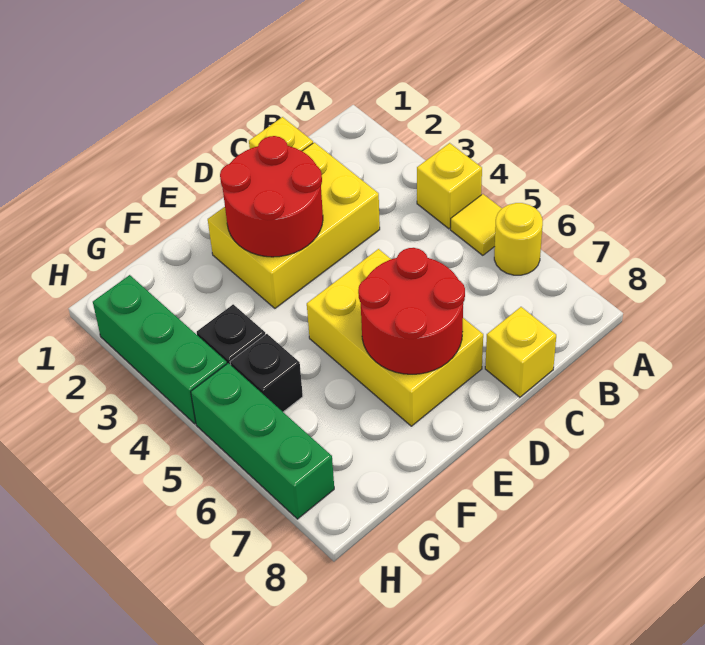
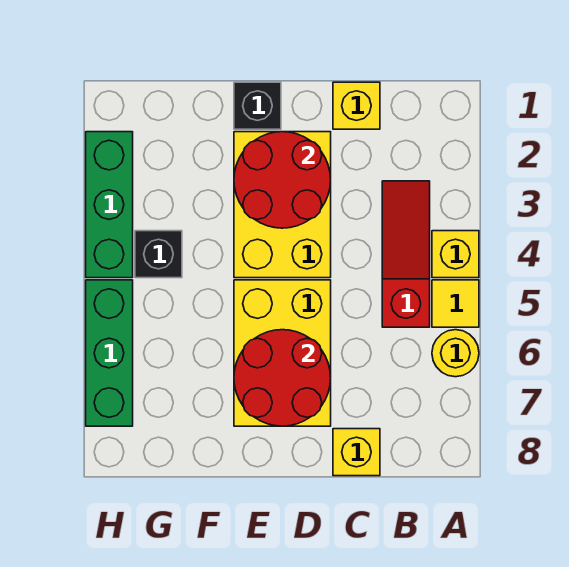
none -> red 1x3 slope [382,181,430,327]
yellow 2x3 brick [208,142,380,308] -> yellow 2x3 brick turned to [234,132,331,278]
black 1x1 brick [230,334,303,412] -> black 1x1 brick moved to [234,82,281,129]

